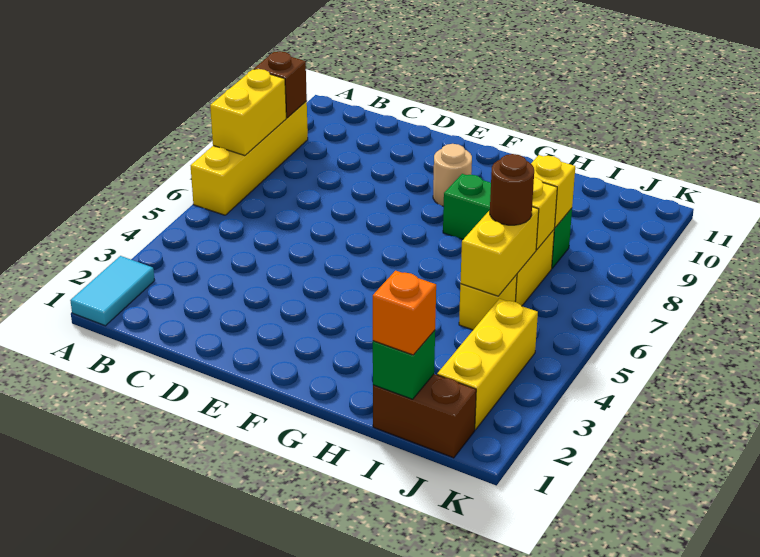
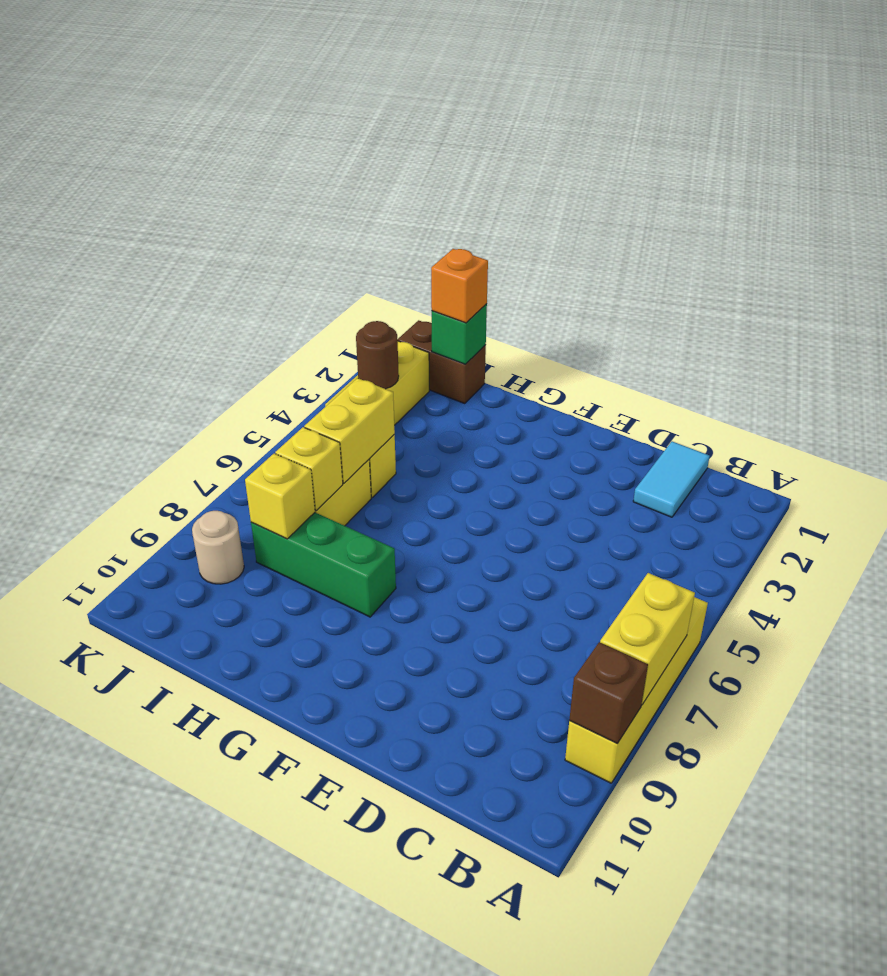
cyan 1x2 tile [70,256,155,326] -> cyan 1x2 tile moved to [633,441,710,517]
tan 1x1 round brick [433,144,472,206] -> tan 1x1 round brick moved to [192,511,244,584]
brown 1x1 round brick [490,154,534,225] -> brown 1x1 round brick moved to [356,321,399,389]

